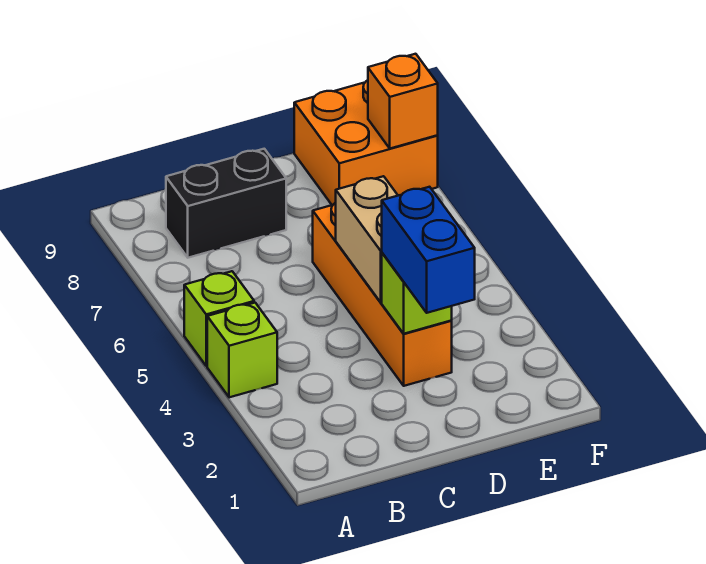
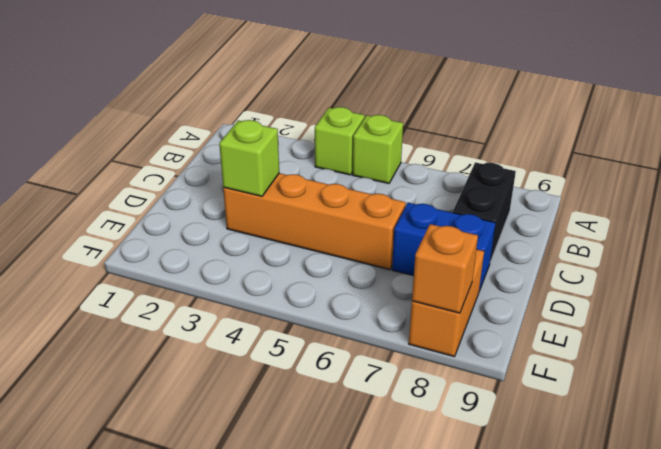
blue 1x2 brick [382,187,475,313] -> blue 1x2 brick moved to [392,203,495,291]
tan 1x2 brick [336,176,398,302] -> none
orange 2x2 brick [294,80,438,205] -> orange 1x2 brick [409,249,484,357]

